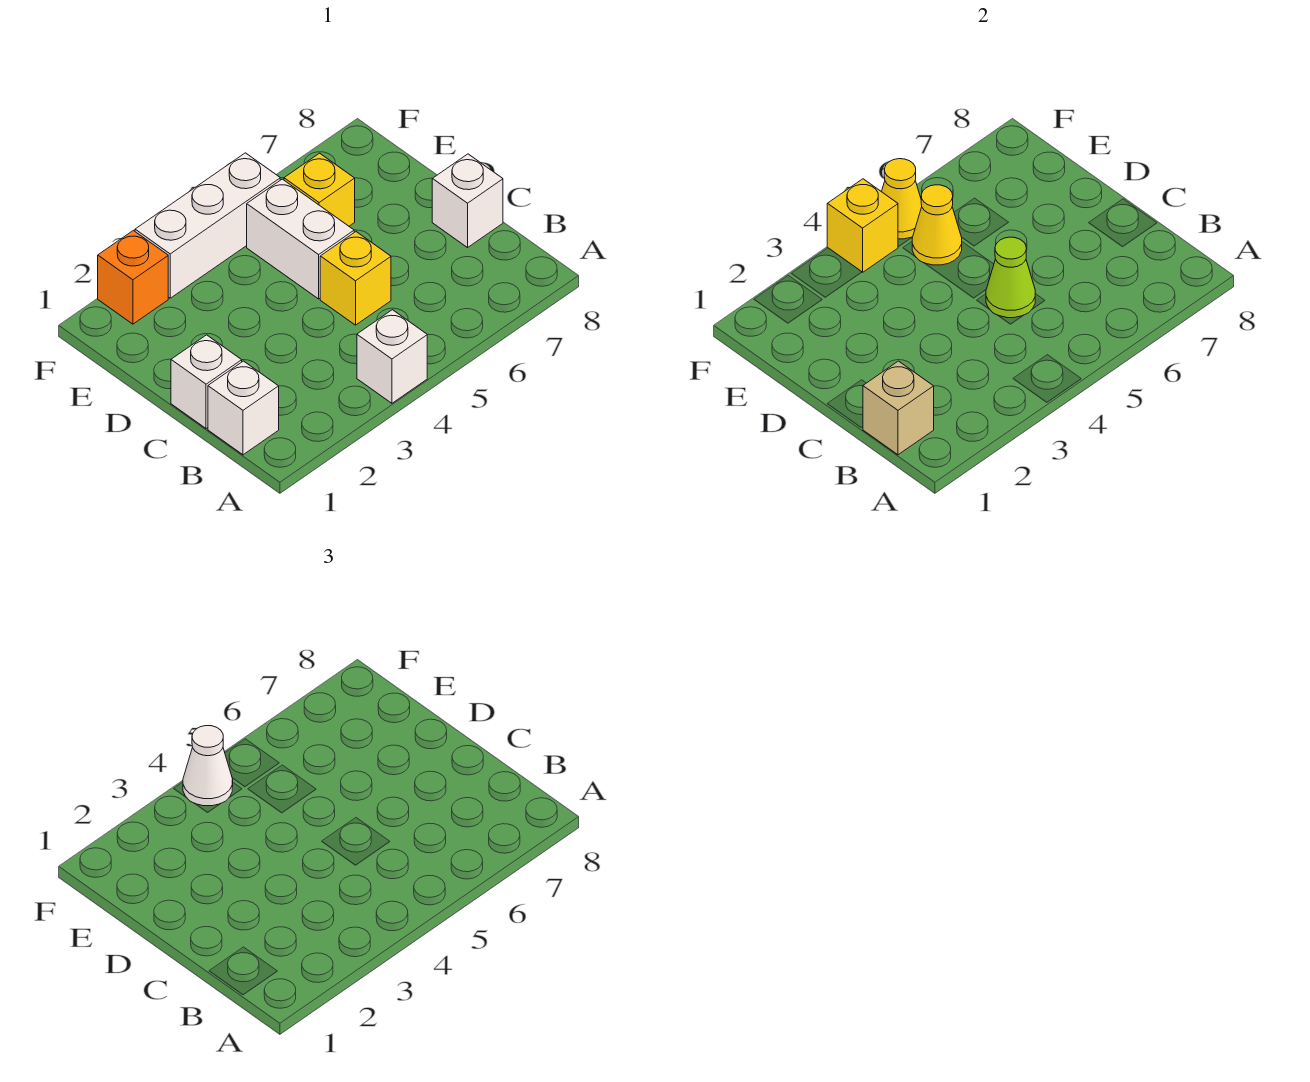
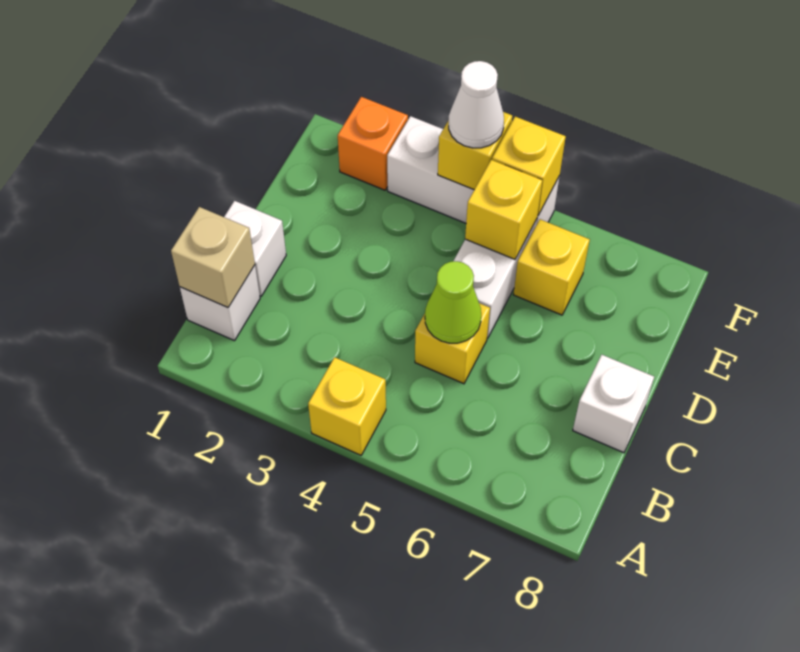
white 1x1 brick [357,310,427,403] -> yellow 1x1 brick [308,357,386,455]
yellow 1x1 cone [912,185,962,265] -> yellow 1x1 brick [465,160,542,259]
yellow 1x1 cone [882,159,922,239] -> yellow 1x1 brick [492,117,566,215]

